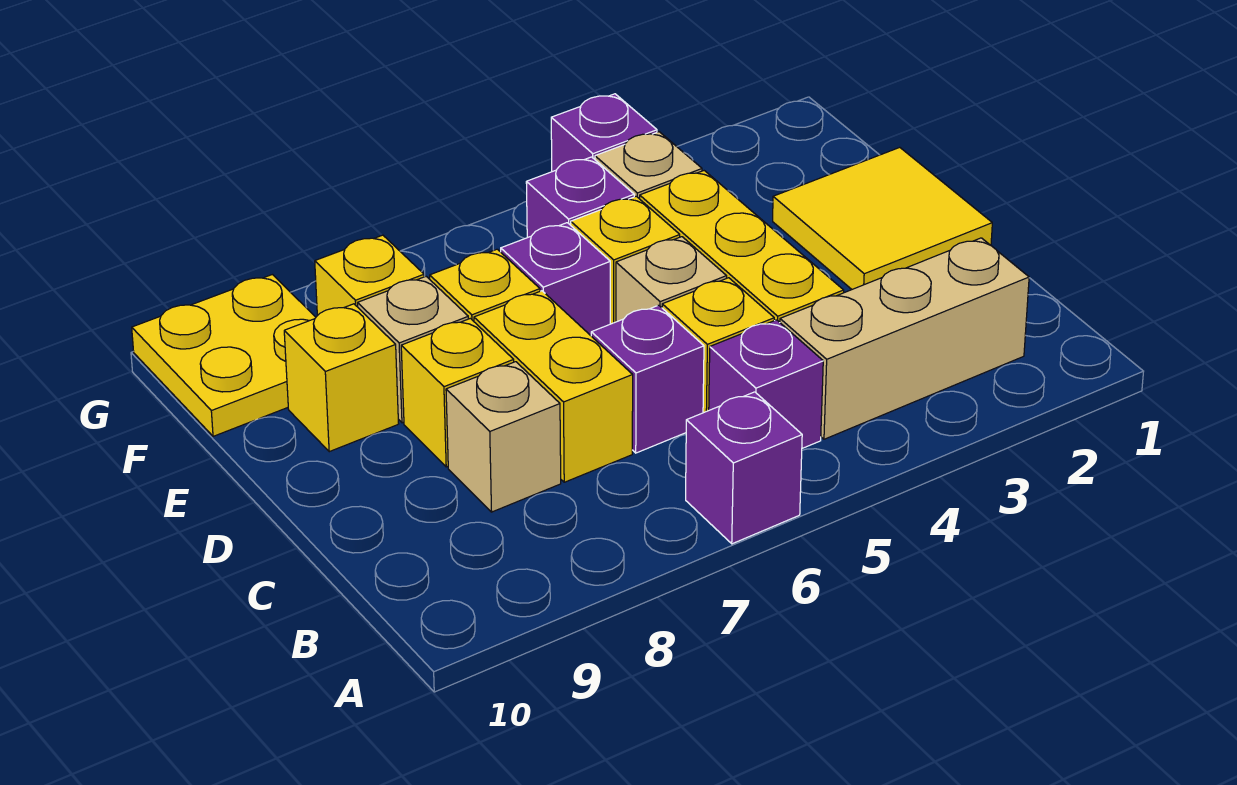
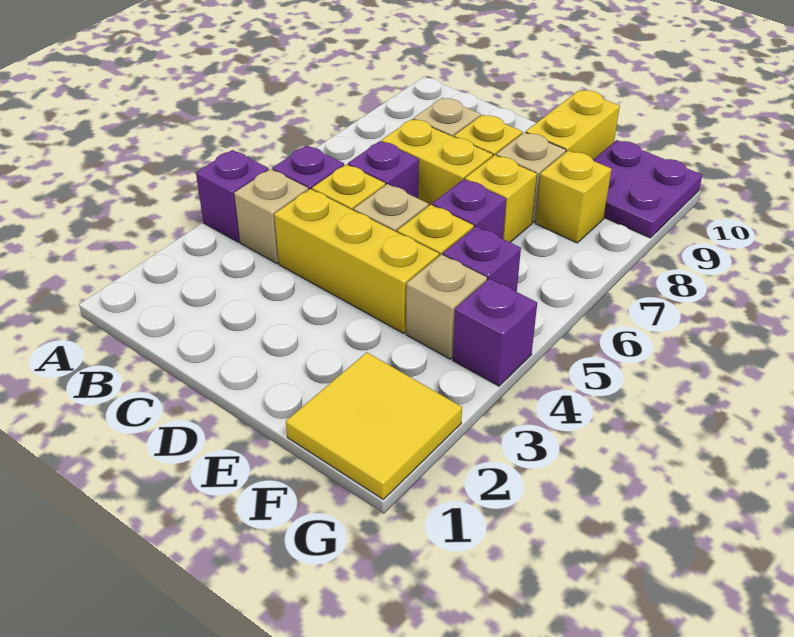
purple 1x1 brick [686,392,802,544] -> purple 1x1 brick moved to [196,150,269,242]
tan 1x3 brick [780,238,1029,439] -> tan 1x1 brick [234,169,308,264]
yellow 2x2 tile [773,147,992,289] -> yellow 2x2 tile moved to [286,352,462,499]
yellow 1x1 brick [284,304,399,452] -> yellow 1x2 brick [526,90,620,160]
yellow 2x2 plate [132,275,316,436] -> purple 2x2 plate [593,140,702,238]

